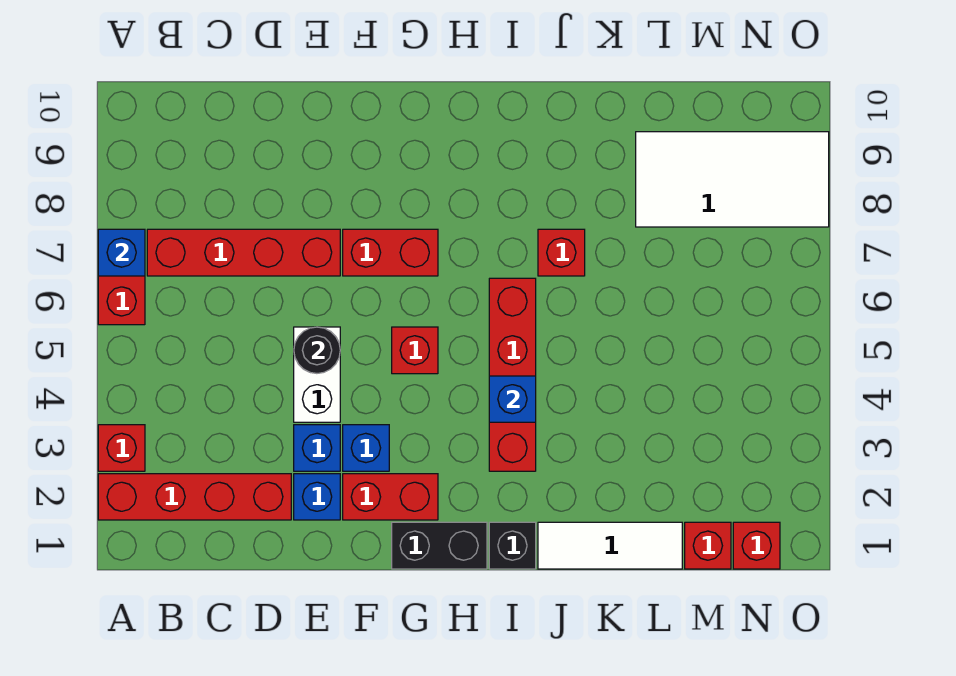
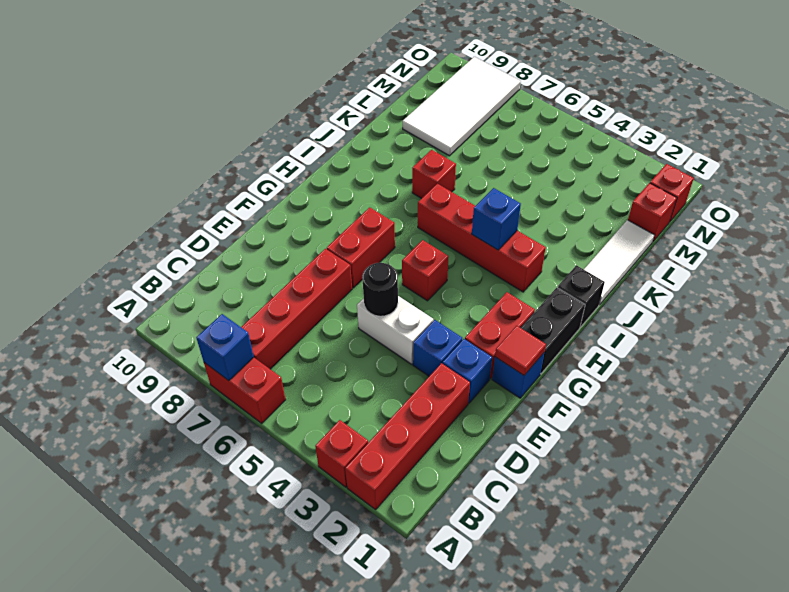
none -> red 1x1 tile [495,326,546,375]
blue 1x1 brick [343,425,389,471] -> blue 1x1 brick moved to [492,353,544,398]

